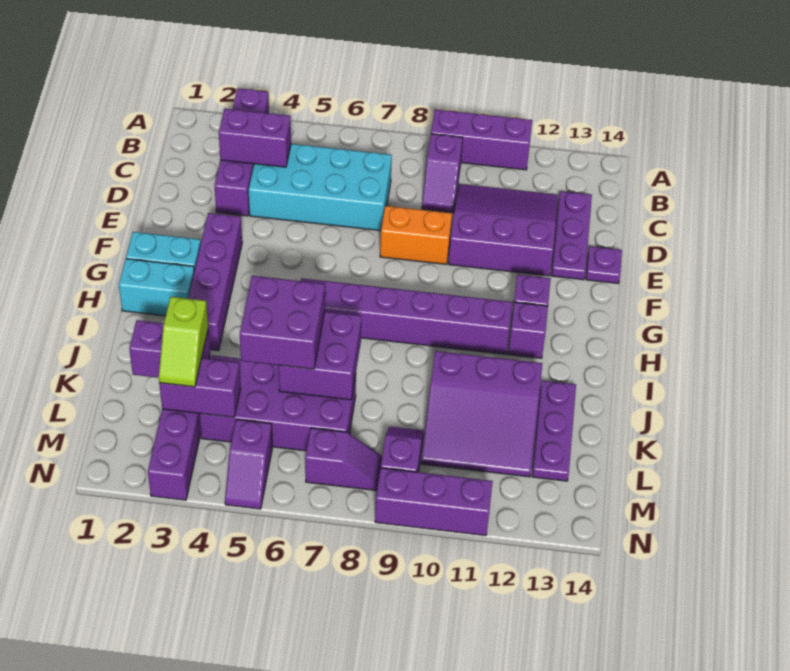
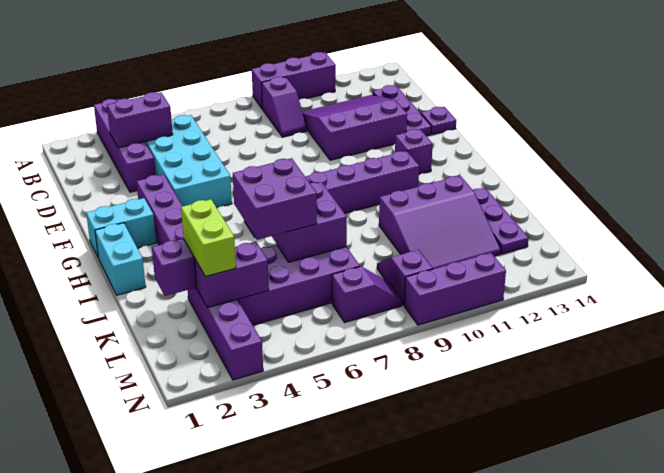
cyan 2x4 brick [249,144,392,231] -> cyan 2x4 brick turned to [145,115,232,208]
orange 1x2 brick [380,206,452,264] -> none
cyan 1x2 brick [119,259,194,316] -> cyan 1x2 brick turned to [95,223,146,295]
purple 1x1 brick [508,302,548,358] -> none
lime 1x2 slope [159,297,208,387] -> lime 1x2 brick [181,199,236,277]
purple 1x2 slope [225,419,272,509] -> none

